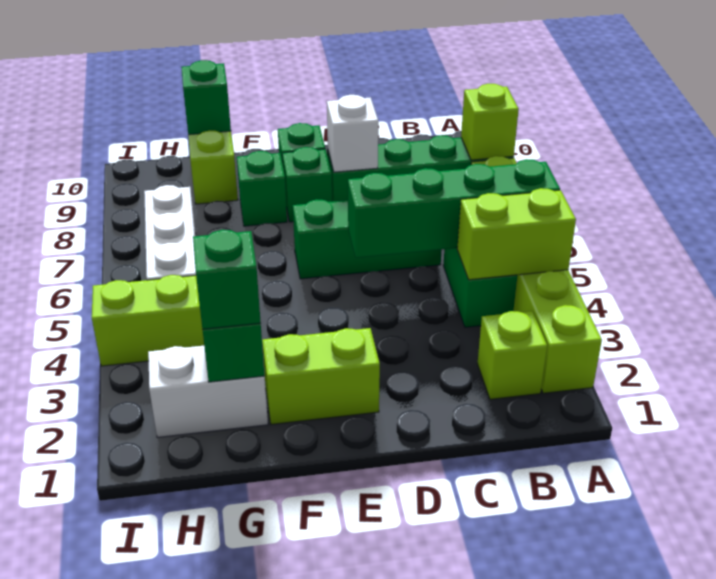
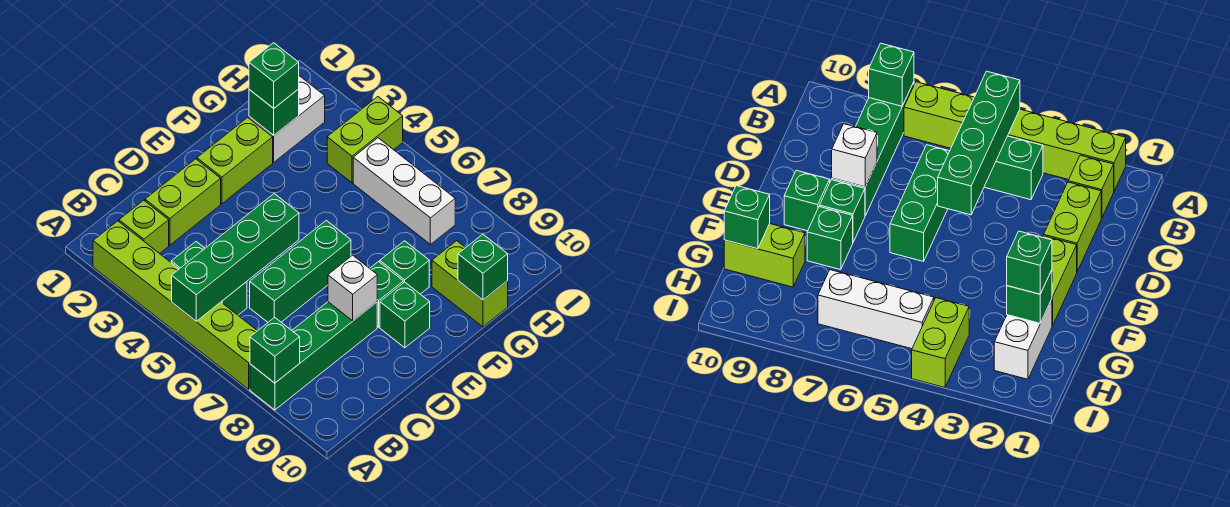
lime 1x2 brick [457,188,576,280] -> lime 1x2 brick moved to [145,159,221,245]
lime 1x1 brick [461,84,519,160] -> green 1x1 brick [250,317,300,383]

